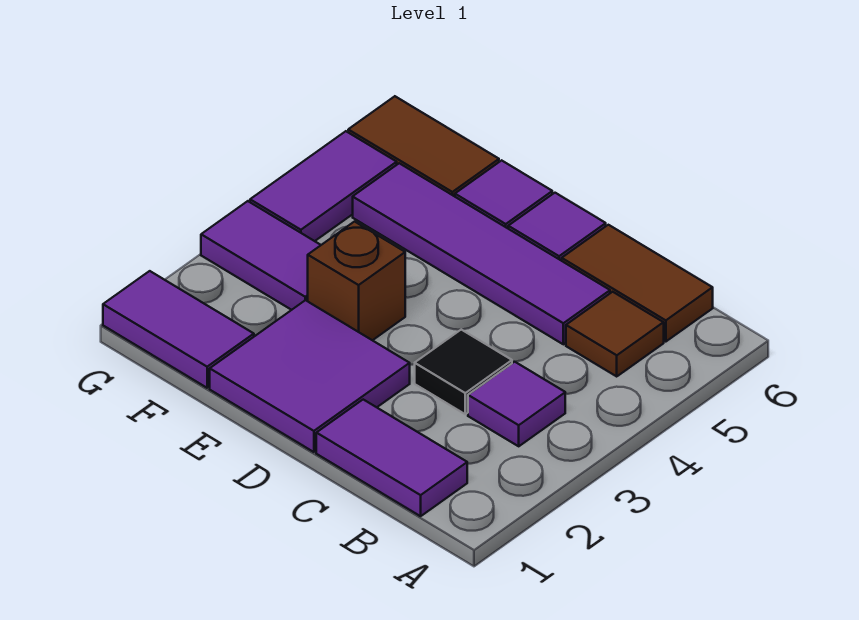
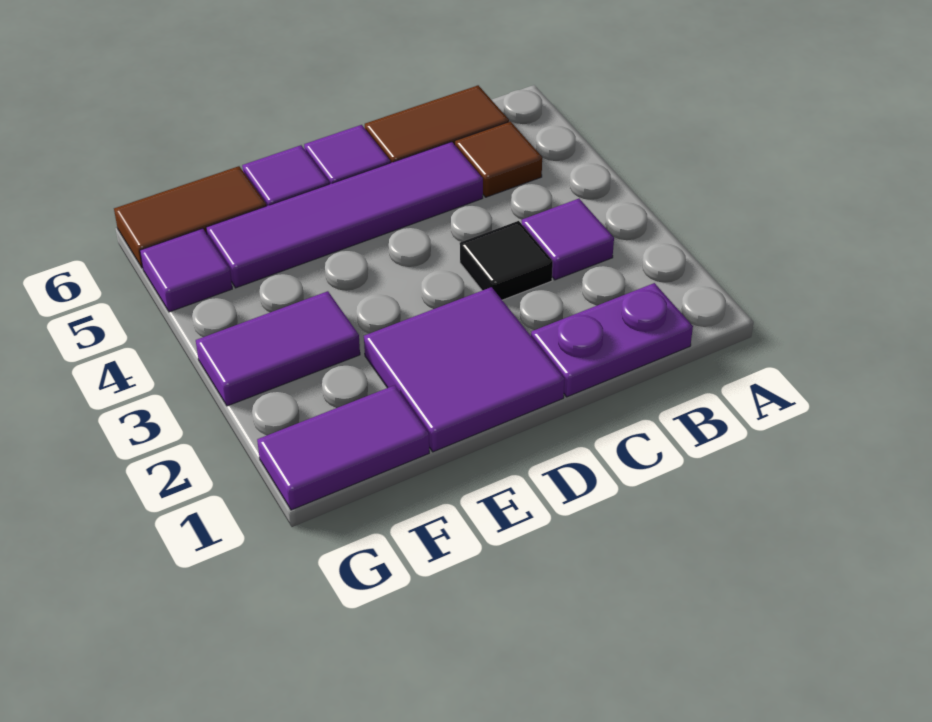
purple 1x2 tile [316,400,467,516] -> purple 1x2 plate [531,283,693,397]
brown 1x1 brick [308,222,405,340] -> none
purple 1x2 tile [250,131,397,241] -> purple 1x1 tile [140,228,232,312]

